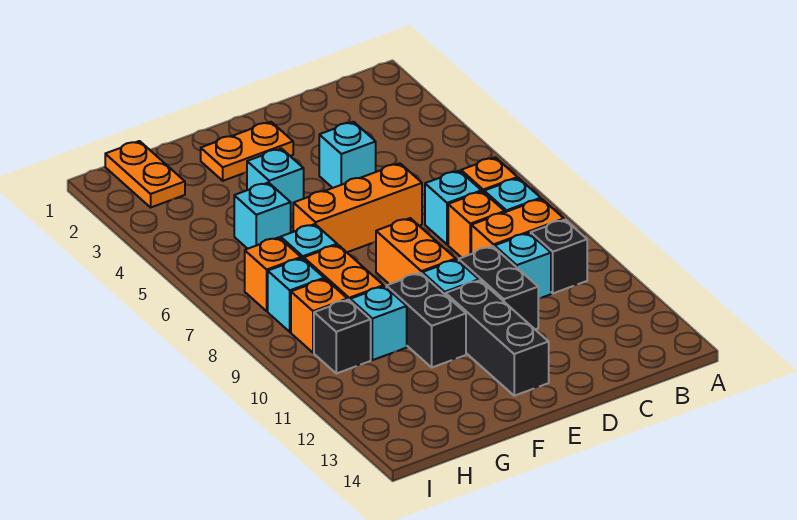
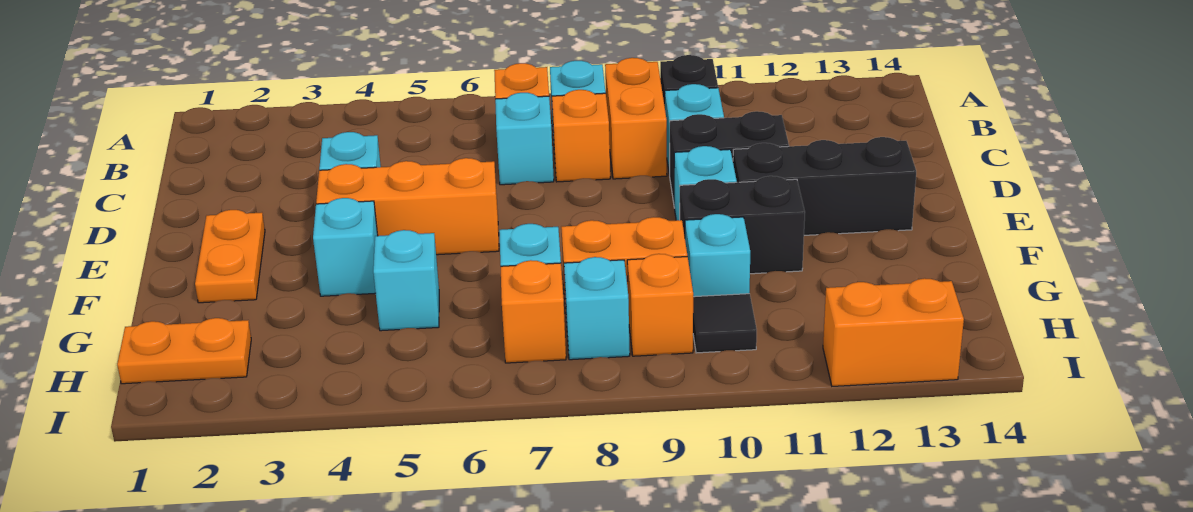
orange 1x3 brick [293,163,422,252] -> orange 1x3 brick turned to [316,158,499,255]
orange 1x2 brick [376,218,456,284] -> orange 1x2 brick moved to [823,278,964,386]
black 1x1 brick [314,300,371,373] -> black 1x1 tile [693,294,757,353]

